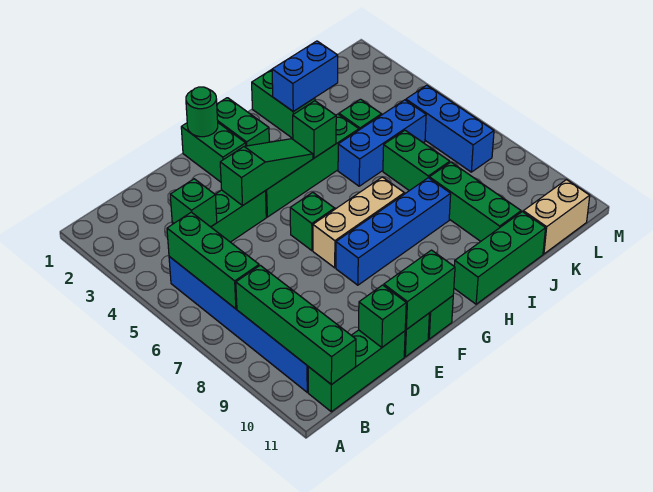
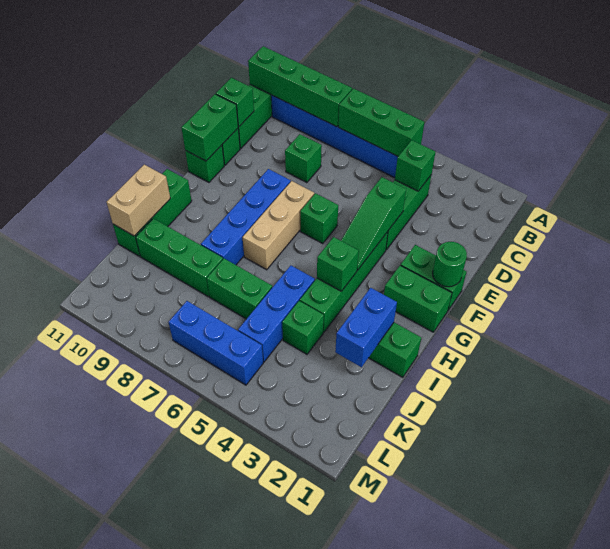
none -> green 1x1 brick [285,134,322,183]
tan 1x2 brick [523,180,590,254] -> tan 1x2 brick moved to [107,165,170,236]

